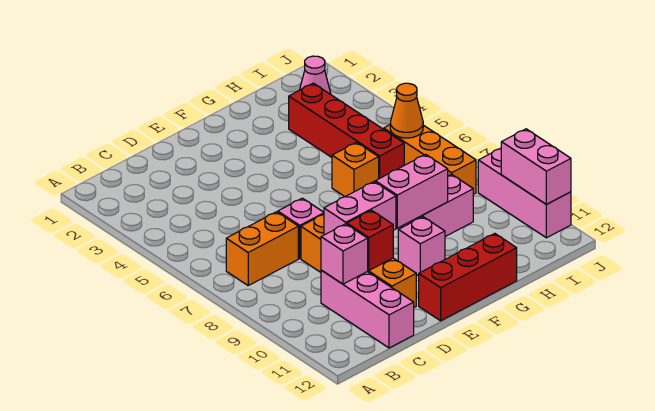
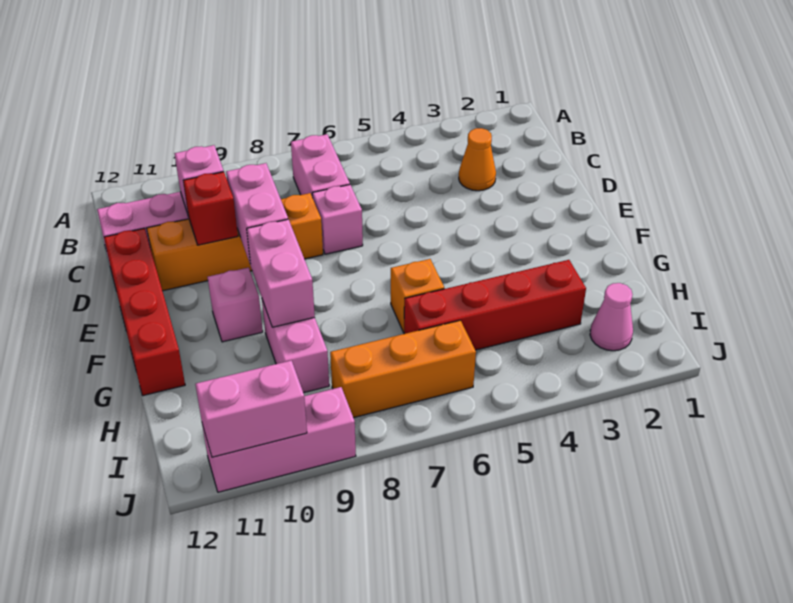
orange 1x2 brick [226,212,298,285] -> pink 1x2 brick [291,134,350,198]
red 1x3 brick [419,233,517,321] -> red 1x4 brick [104,228,185,396]
orange 1x1 cone [390,83,423,138] -> orange 1x1 cone moved to [459,128,496,191]

